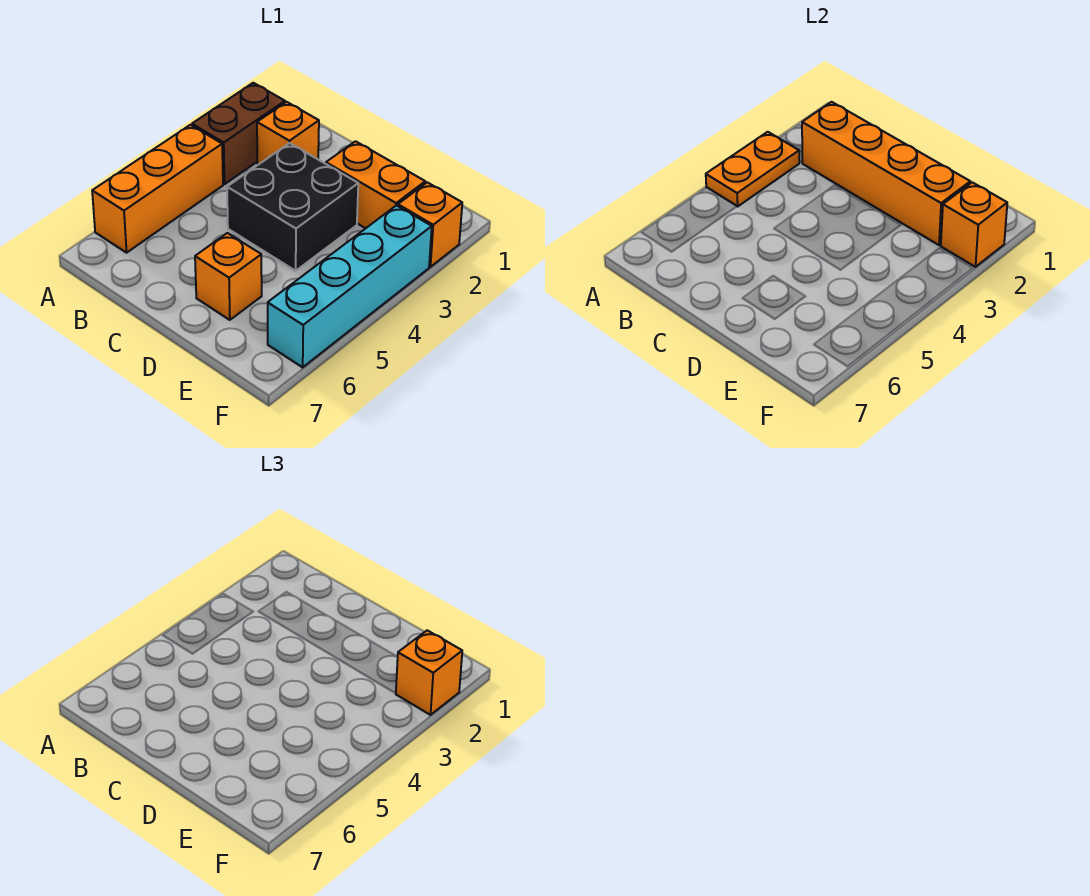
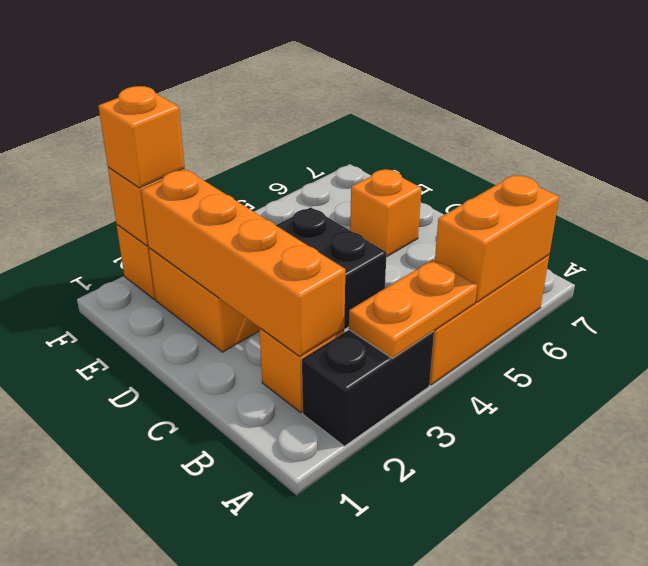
brown 1x2 brick [192,83,285,184] -> black 1x2 brick [302,330,434,446]
none -> orange 1x2 brick [435,175,559,302]
cyan 1x4 brick [268,206,432,367] -> none

